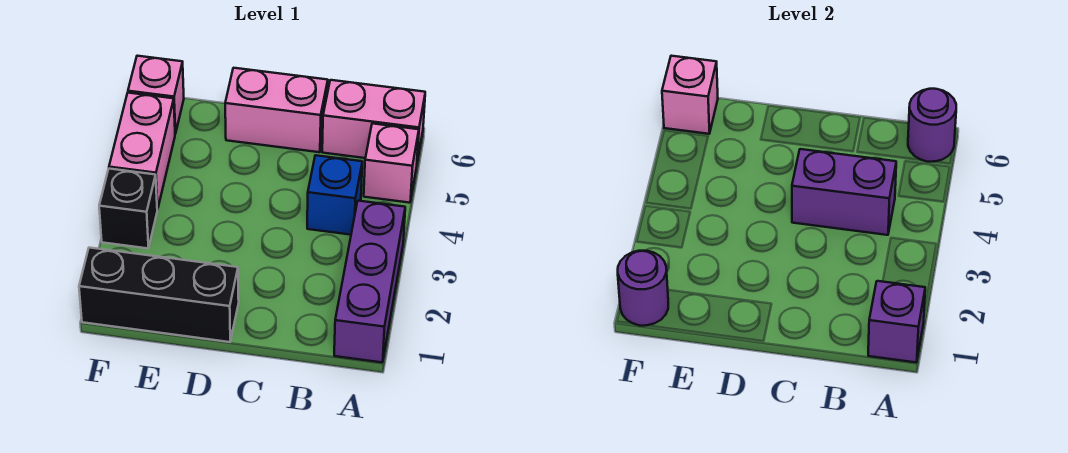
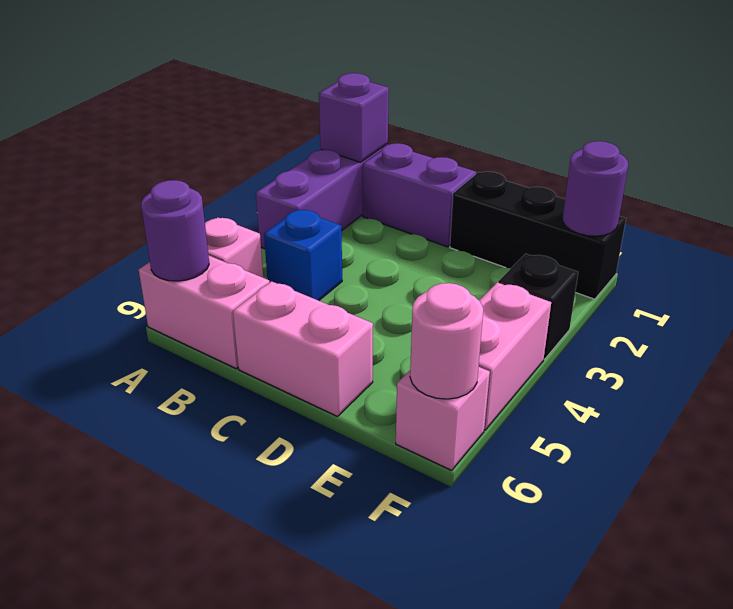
purple 1x2 brick [792,149,896,235] -> purple 1x2 brick moved to [363,143,476,247]
pink 1x1 brick [662,56,718,134] -> pink 1x1 round brick [410,283,483,399]

